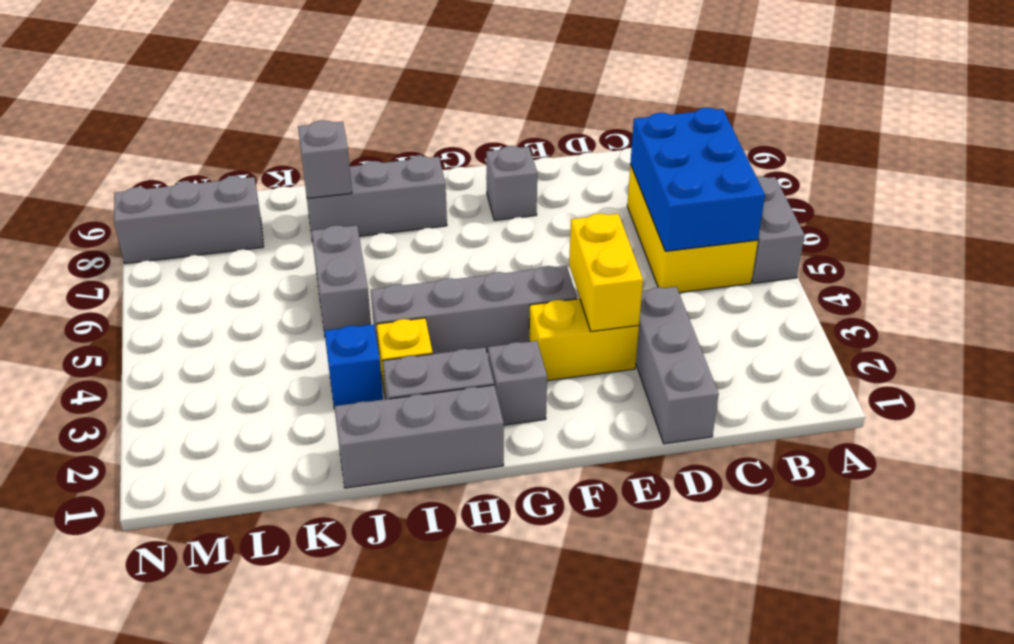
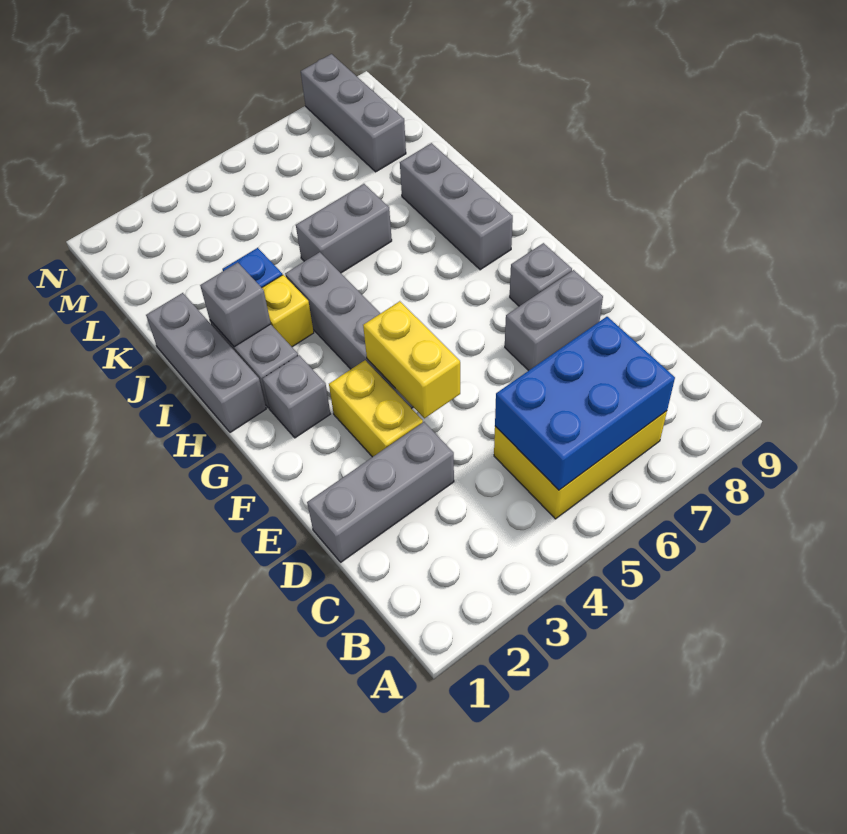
grey 1x2 brick [752,176,805,283] -> grey 1x2 brick moved to [505,270,603,371]
yellow 1x2 brick [569,213,643,331] -> yellow 1x2 brick turned to [363,301,460,418]
grey 1x1 brick [298,120,352,198] -> grey 1x1 brick moved to [200,263,271,347]

